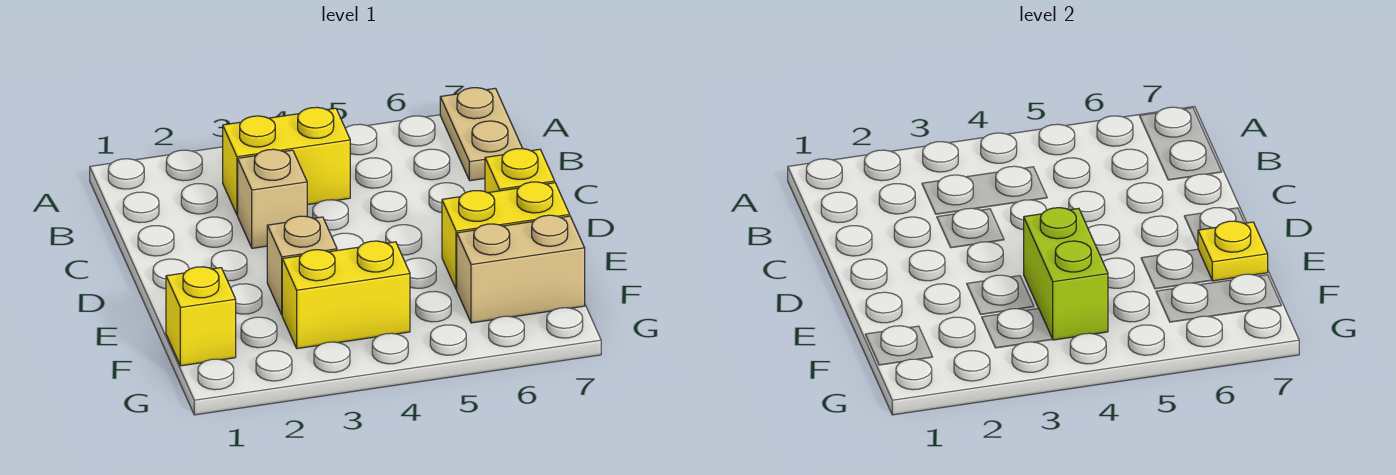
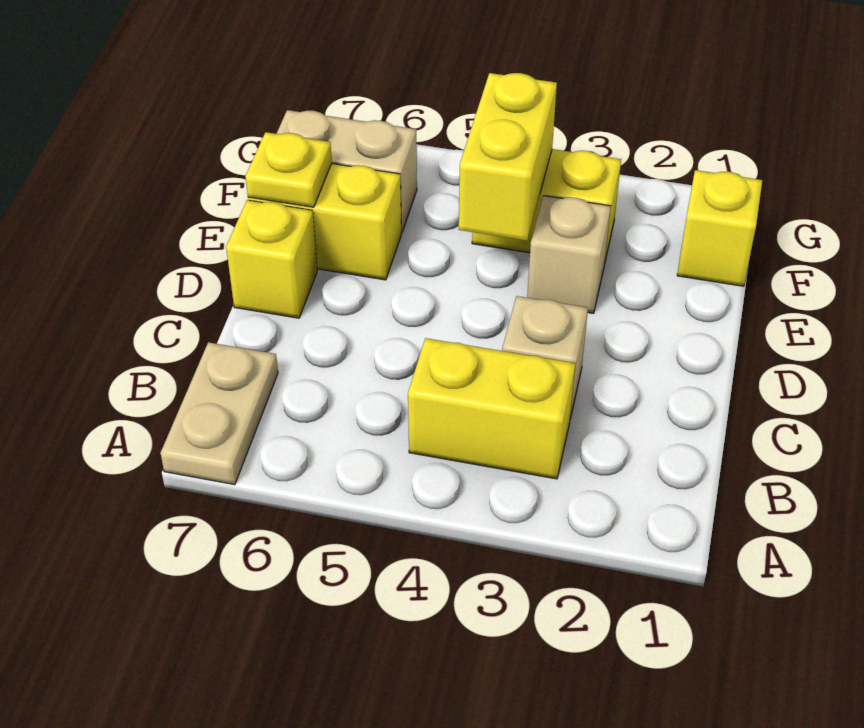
lime 1x2 brick [1024,208,1108,340] -> yellow 1x2 brick [459,73,557,241]

